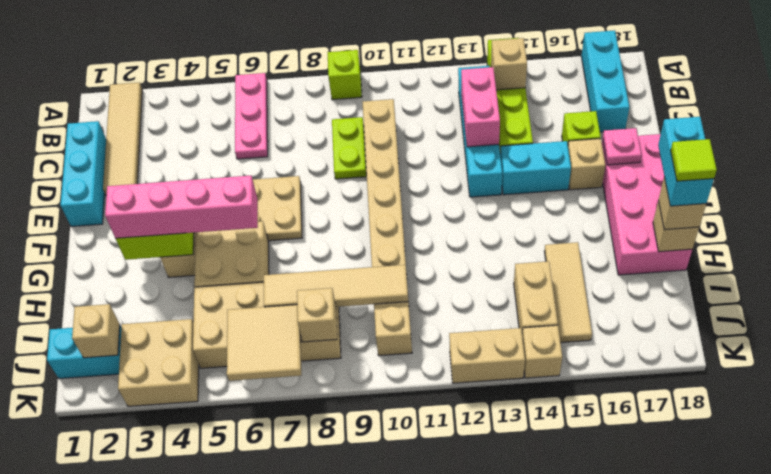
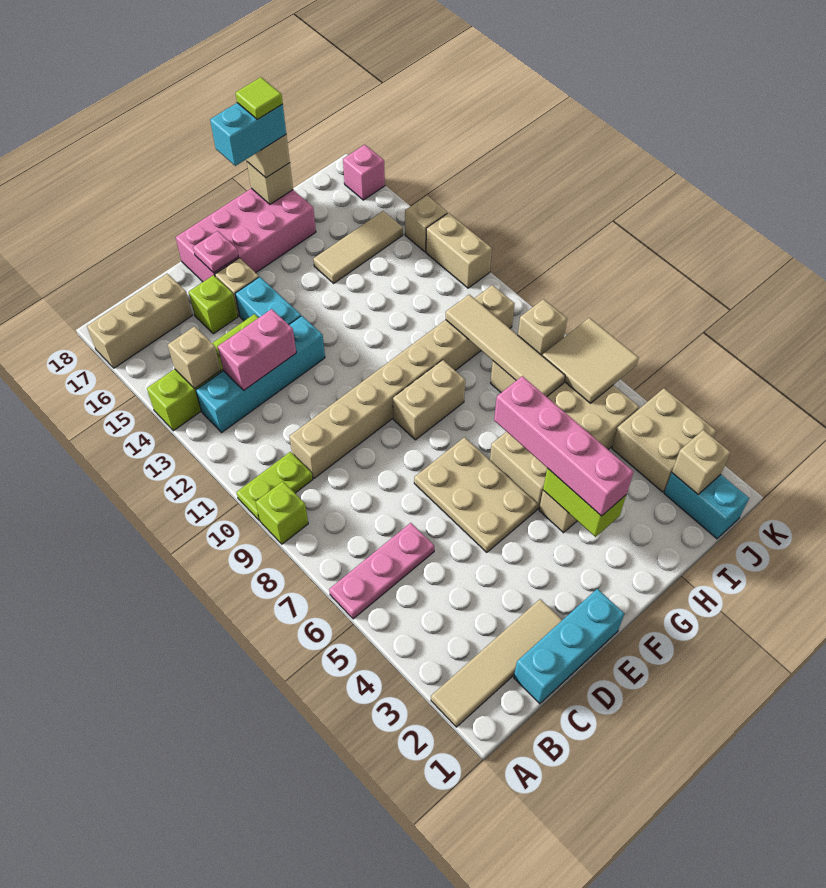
cyan 1x3 brick [581,30,629,132] -> tan 1x3 brick [87,274,192,368]
lime 1x2 plate [332,117,366,179] -> lime 1x2 plate moved to [237,452,313,521]
tan 1x2 brick [514,261,558,333] -> tan 1x2 brick moved to [393,360,465,440]
none -> pink 1x1 brick [343,145,385,200]

